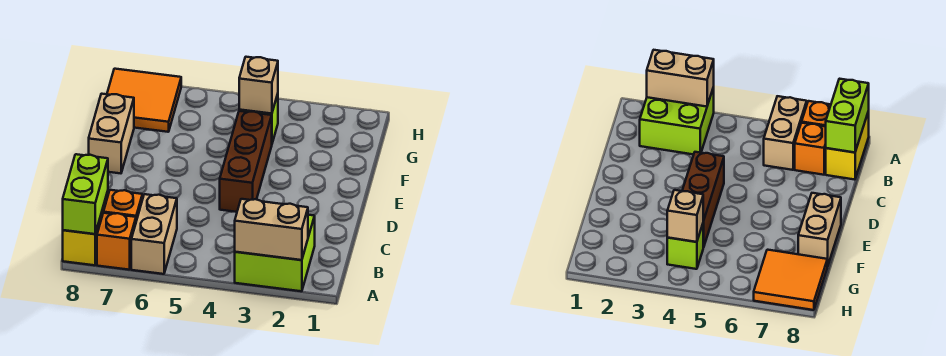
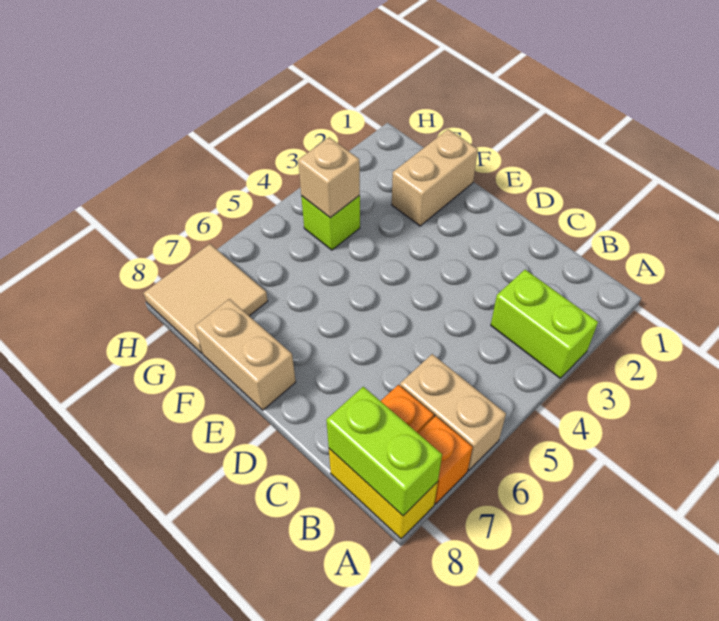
lime 2x2 brick [235,215,315,291] -> lime 1x2 brick [491,270,598,378]
tan 1x2 brick [235,199,308,260] -> tan 1x2 brick moved to [392,129,478,226]
brown 1x3 brick [220,111,272,212] -> none
orange 2x2 tile [107,69,181,132] -> tan 2x2 tile [144,244,268,353]

